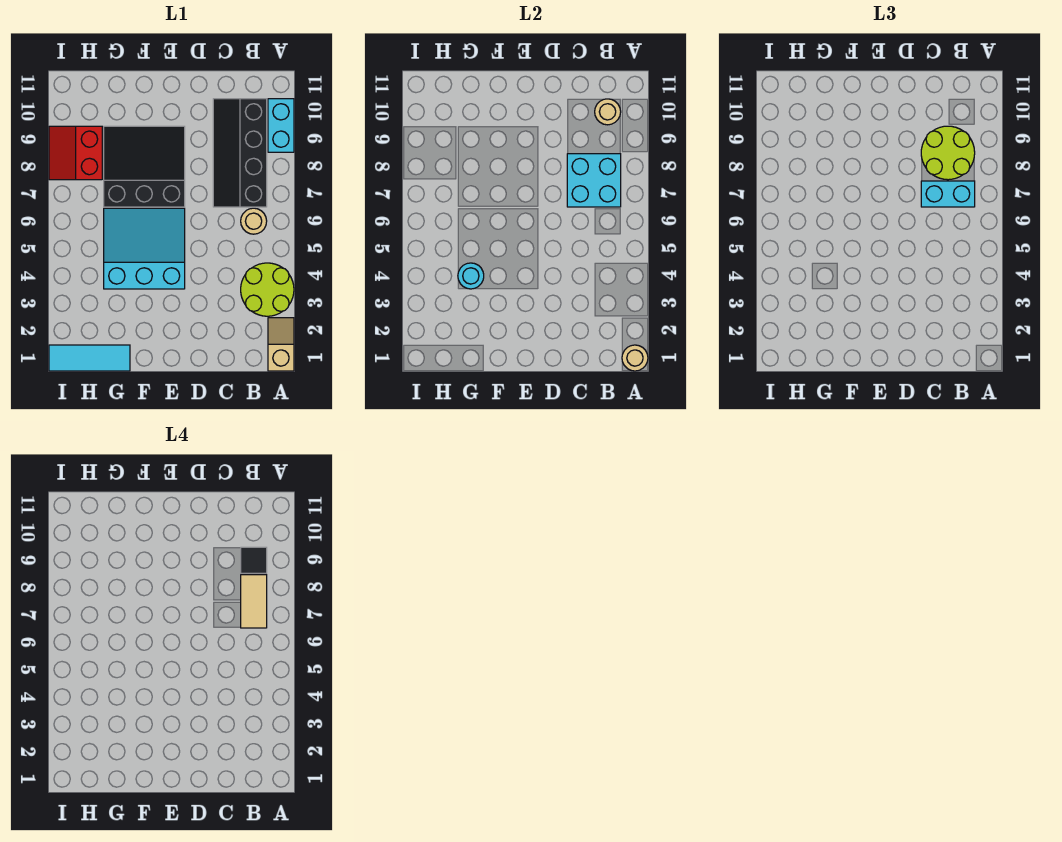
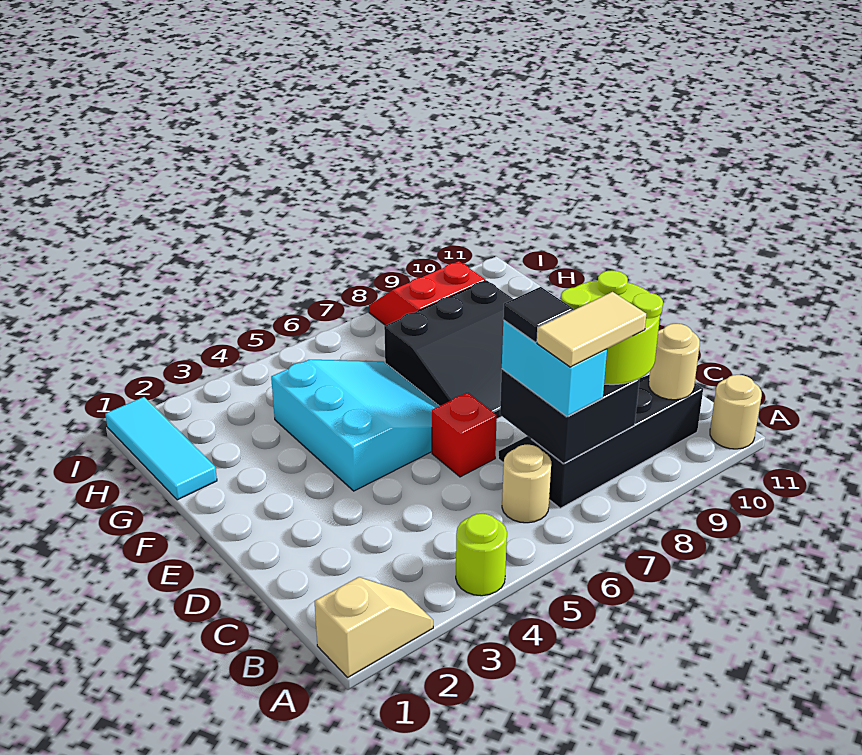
tan 1x1 round brick [622,345,648,371] -> tan 1x1 round brick moved to [710,375,762,449]
lime 2x2 round brick [241,263,294,316] -> lime 1x1 round brick [456,514,507,596]
cyan 1x2 brick [268,99,294,152] -> none
cyan 2x2 brick [567,154,621,207] -> black 2x2 brick [500,369,640,463]
black 1x1 tile [241,547,267,573] -> black 1x1 tile moved to [503,287,573,342]
none -> red 1x1 brick [432,393,497,477]
black 3x3 slope [104,126,185,207] -> black 3x3 slope turned to [384,280,513,419]
cyan 1x1 round brick [458,263,484,289] -> none

